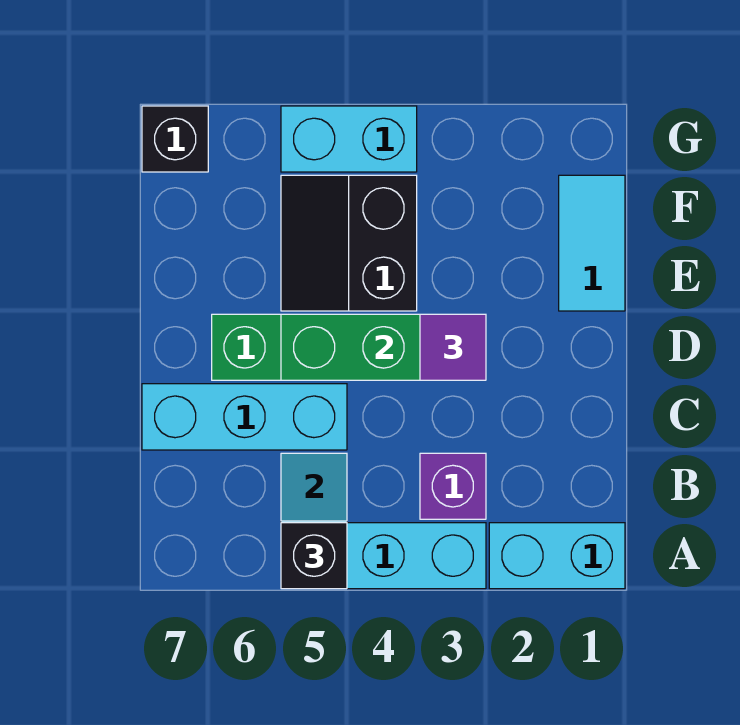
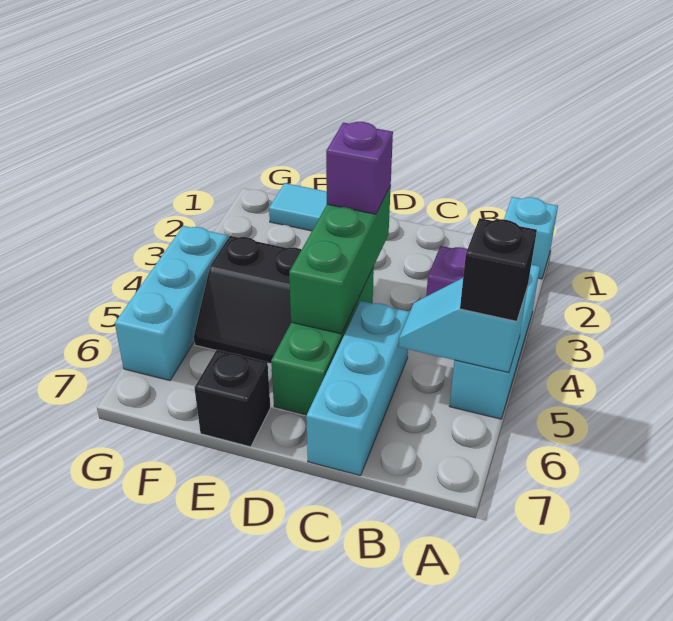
cyan 1x2 brick [489,523,625,589] -> cyan 1x1 brick [504,197,558,279]
purple 1x1 tile [420,314,486,380] -> purple 1x1 brick [326,122,393,214]
cyan 1x2 brick [281,106,417,172] -> cyan 1x3 brick [115,226,228,381]
black 1x1 brick [142,106,208,172] -> black 1x1 brick moved to [195,350,270,447]

